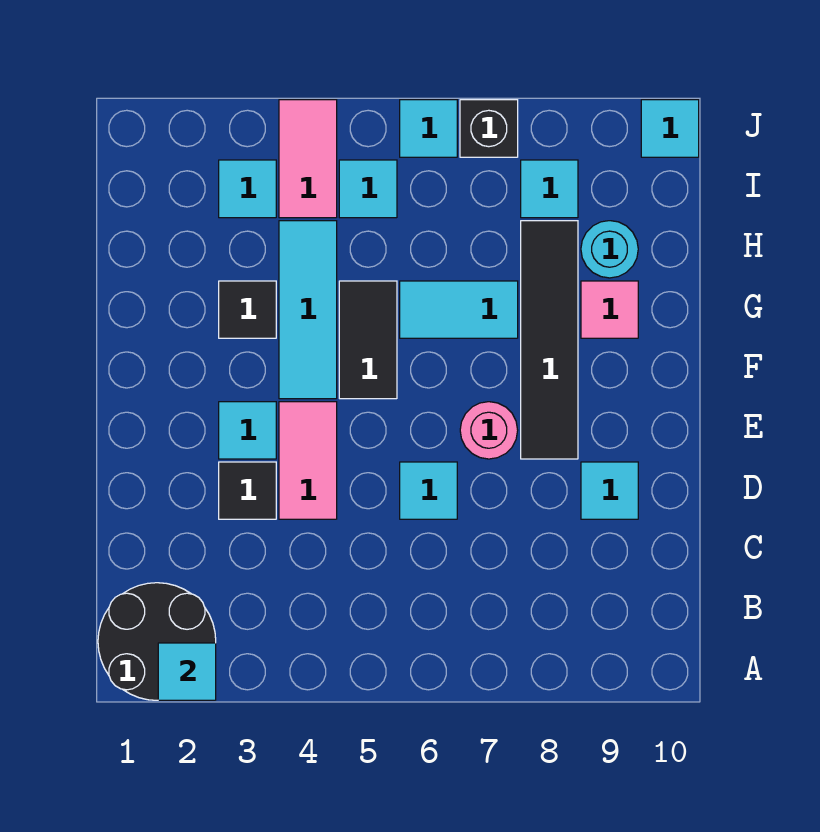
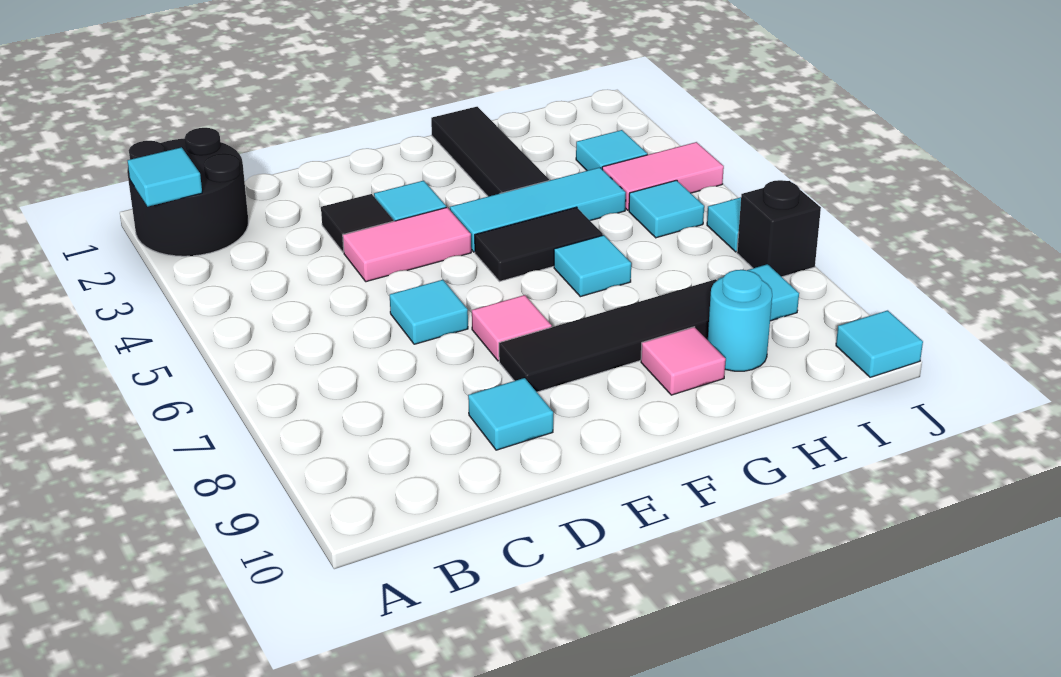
pink 1x1 round brick [460,402,518,459] -> pink 1x1 tile [472,295,552,361]
black 1x1 tile [219,281,276,338] -> black 1x3 tile [431,107,549,197]
cyan 1x2 tile [400,281,518,338] -> cyan 1x1 tile [554,235,631,297]

